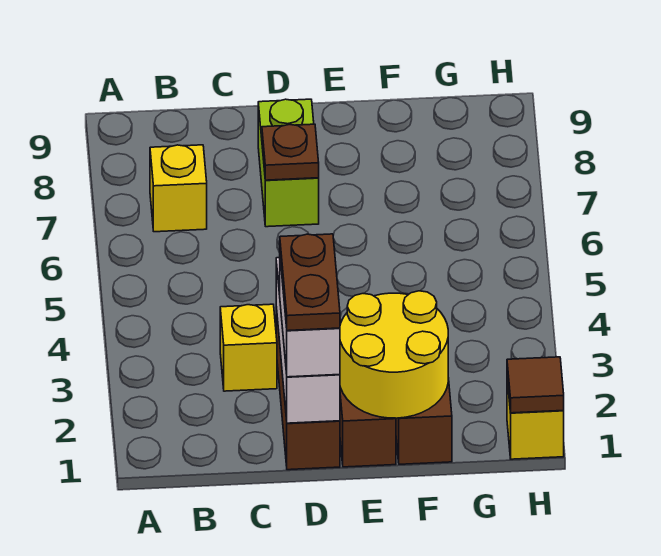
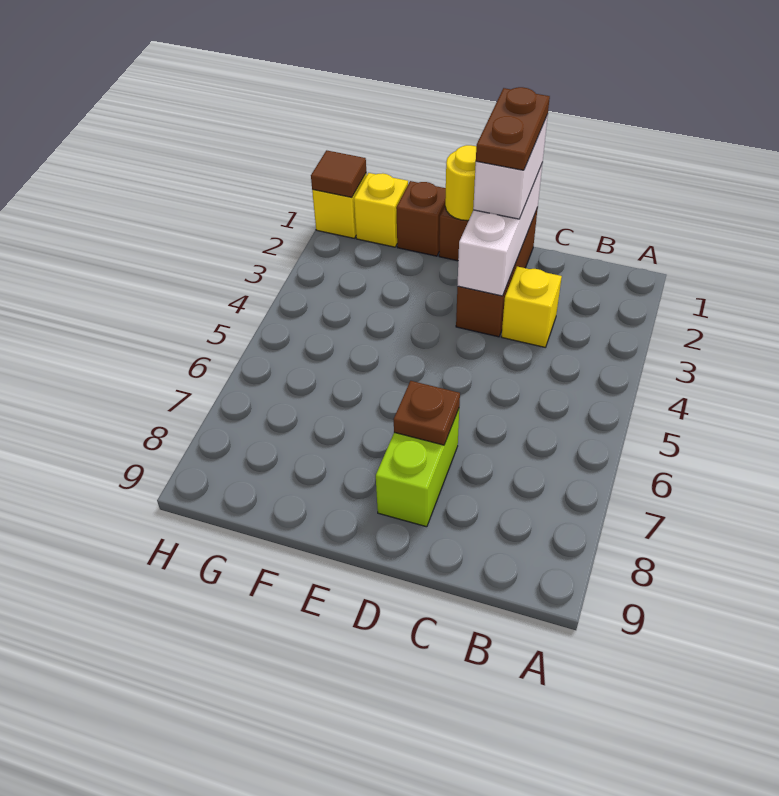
yellow 1x1 brick [150,145,207,232] -> yellow 1x1 brick moved to [354,173,408,247]
yellow 2x2 round brick [340,291,448,418] -> yellow 1x1 round brick [445,145,476,221]

